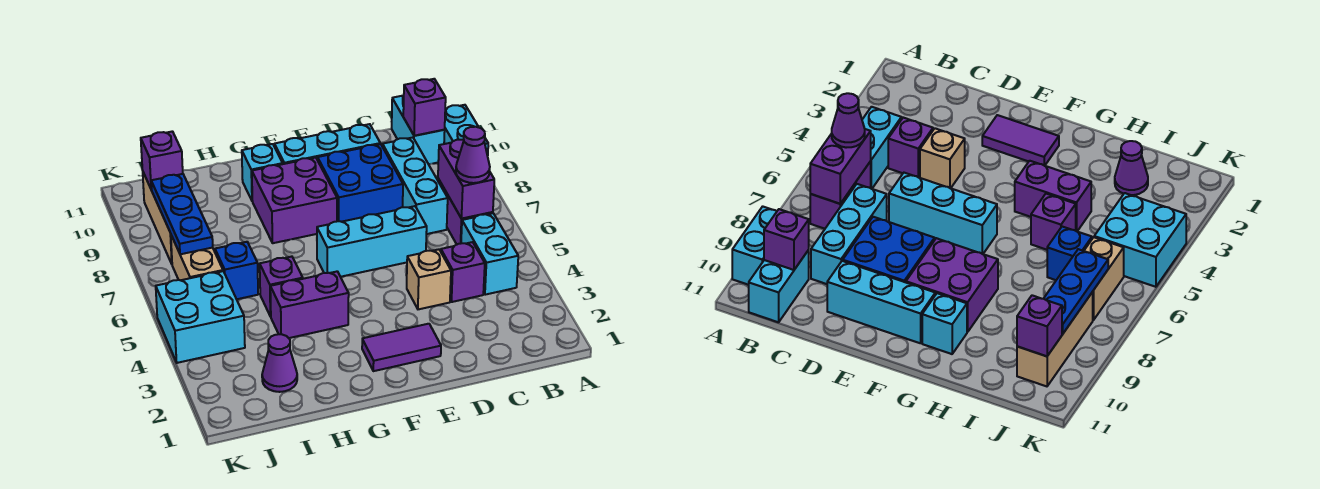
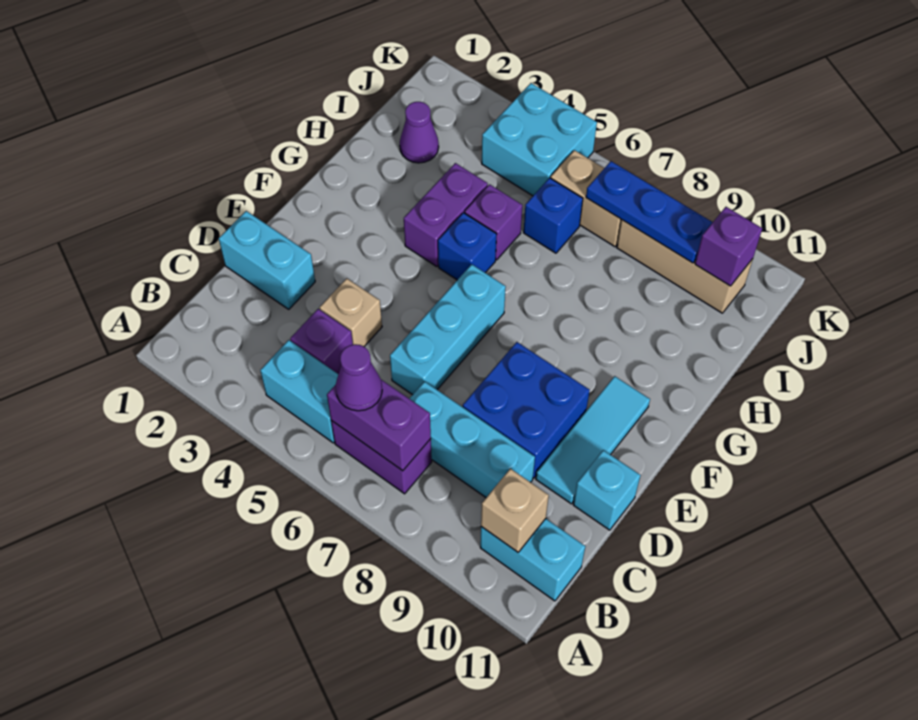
cyan 1x2 brick [444,105,488,156] -> cyan 1x2 brick moved to [219,211,315,309]
purple 1x1 brick [403,79,446,136] -> tan 1x1 brick [481,469,549,552]
cyan 1x3 brick [274,124,380,164] -> cyan 1x3 tile [536,376,650,504]
purple 1x2 tile [362,324,441,371] -> none
purple 2x2 brick [252,157,337,243] -> none
none -> blue 1x1 brick [438,213,497,280]
cyan 1x1 brick [242,144,283,200] -> cyan 1x1 brick moved to [573,450,640,530]

